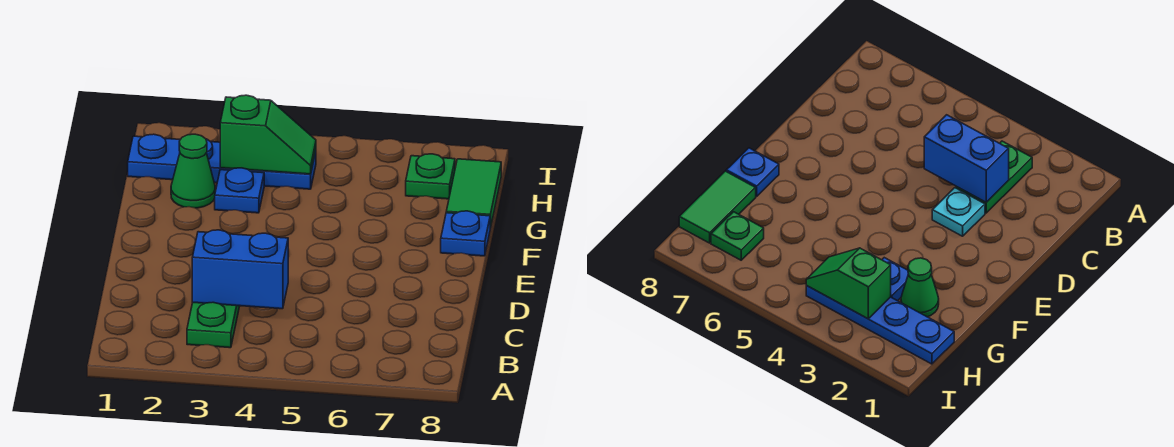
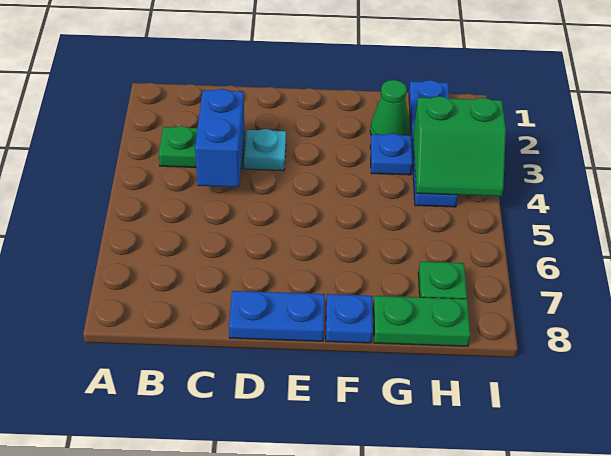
none -> blue 1x2 plate [229,291,325,341]
green 1x2 tile [446,159,501,229] -> green 1x2 plate [373,296,470,346]
green 1x2 slope [220,95,316,174] -> green 2x2 slope [413,96,506,196]

